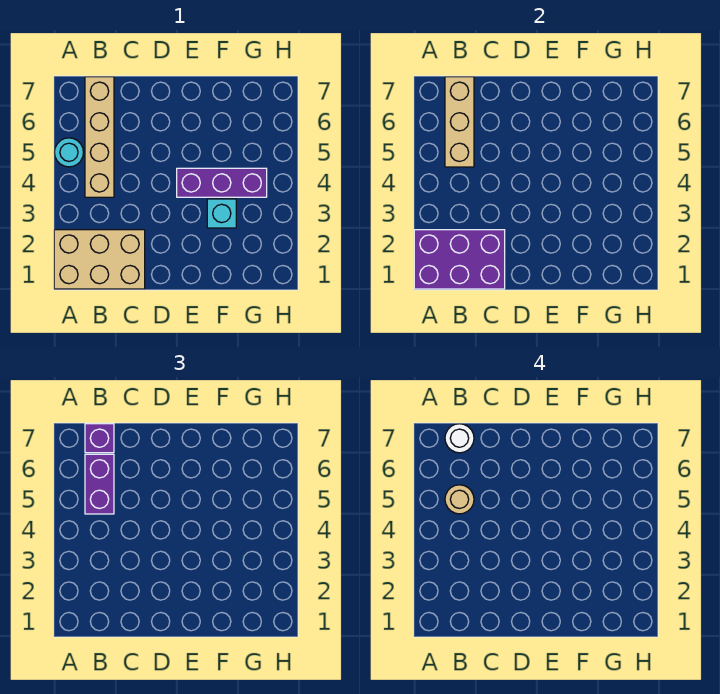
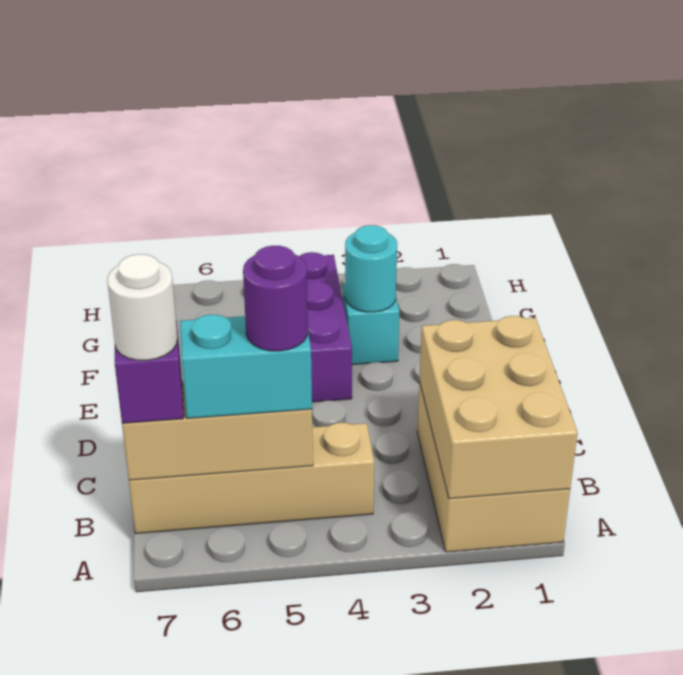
purple 2x3 brick [414,230,505,289] -> tan 2x3 brick [420,316,578,499]
cyan 1x1 round brick [54,138,83,167] -> cyan 1x1 round brick moved to [345,225,397,312]
purple 1x2 brick [85,454,114,514] -> cyan 1x2 brick [180,314,312,418]
tan 1x1 round brick [445,485,474,514] -> purple 1x1 round brick [243,246,308,351]

